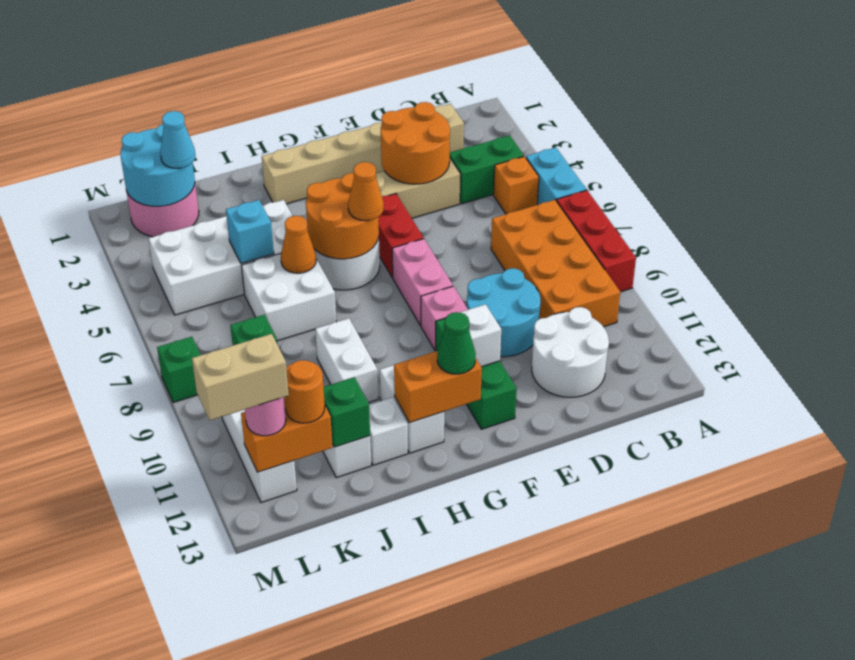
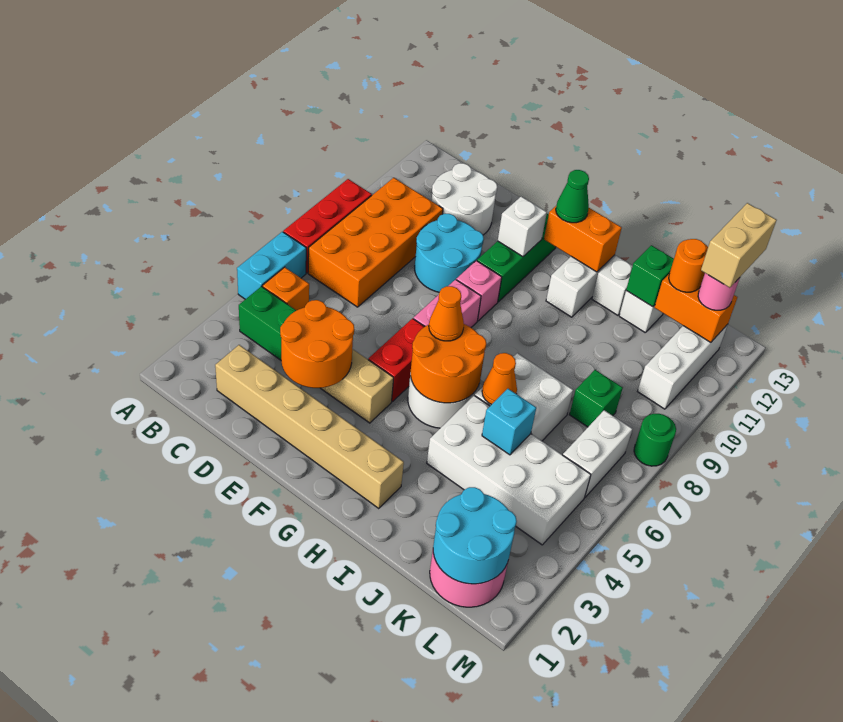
white 1x2 brick [315,318,378,402] -> white 1x2 brick moved to [563,410,632,497]
cyan 1x1 cone [160,111,196,168] -> none
tan 1x2 brick [192,334,289,420] -> tan 1x2 brick turned to [701,203,777,288]
green 1x1 brick [157,337,201,403] -> green 1x1 round brick [634,414,676,466]

